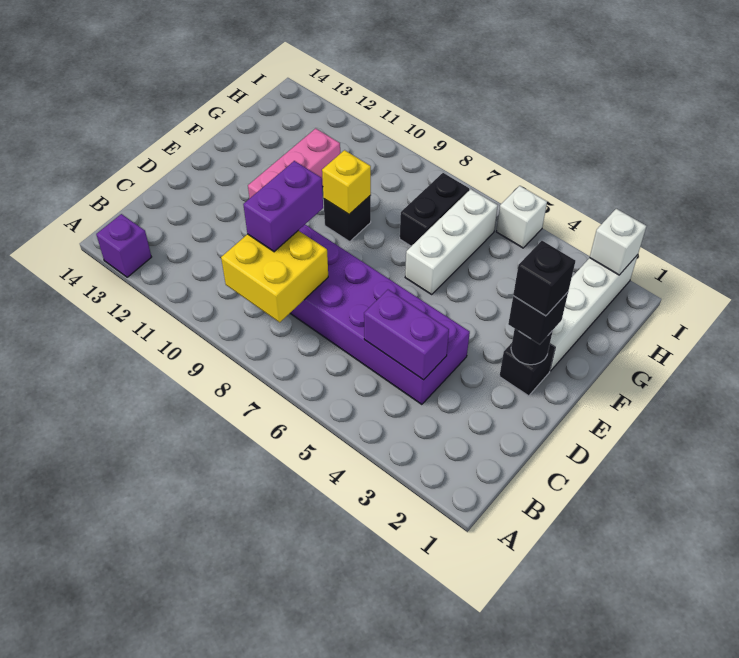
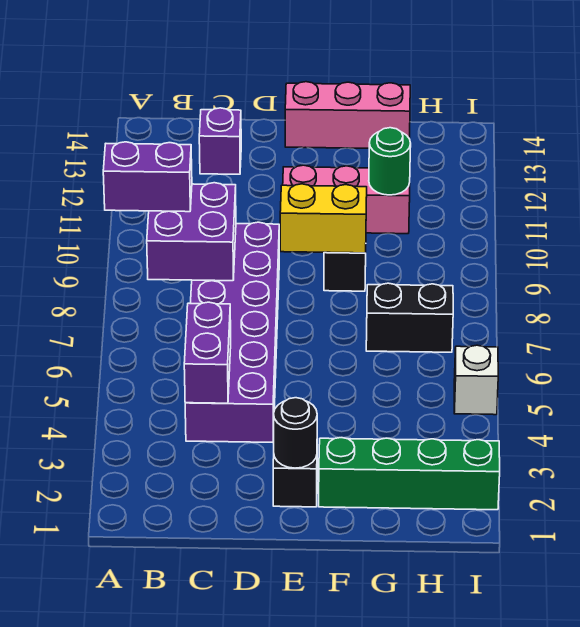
purple 1x1 brick [96,214,151,277] -> purple 1x1 brick moved to [199,108,241,174]
yellow 2x2 brick [221,230,328,322] -> purple 2x2 brick [147,183,236,281]
purple 1x2 brick [243,161,323,252] -> purple 1x2 brick moved to [103,142,192,212]
black 1x1 brick [508,292,568,344] -> none
black 1x1 brick [513,241,575,316] -> none
none -> pink 1x3 brick [285,82,410,148]
white 1x4 brick [550,255,638,371] -> green 1x4 brick [319,438,500,510]
white 1x3 brick [405,189,498,295] -> none
yellow 1x1 brick [322,150,371,214] -> yellow 1x2 brick [280,184,367,253]
none -> green 1x1 round brick [369,128,411,195]
white 1x1 brick [590,209,646,275] -> none

